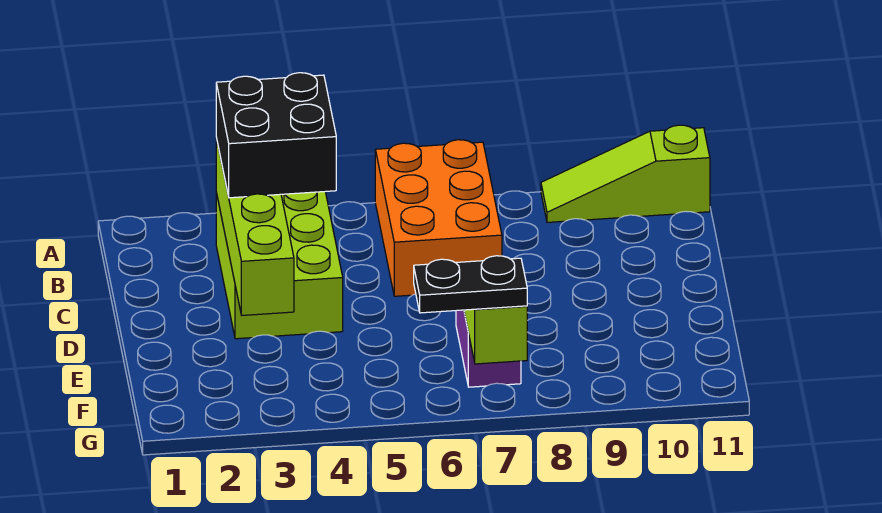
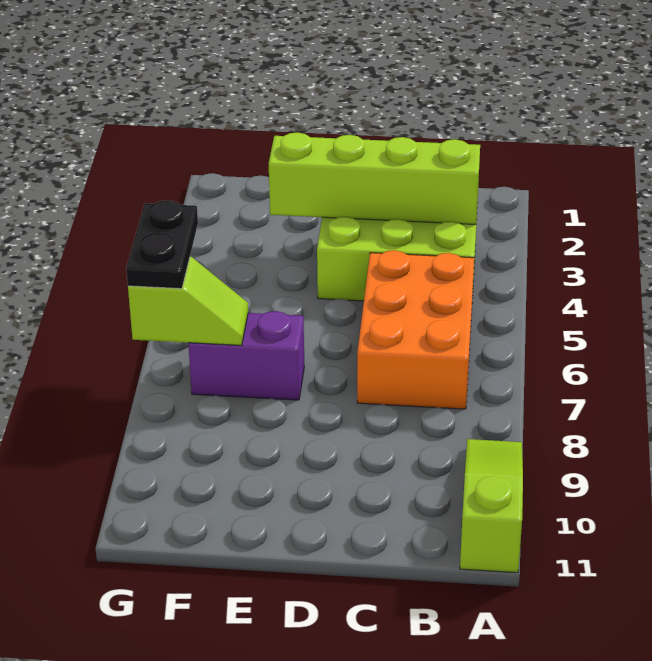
orange 2x3 brick [375,140,502,296] -> orange 2x3 brick turned to [357,250,474,409]
black 2x2 brick [216,73,336,198] -> none

